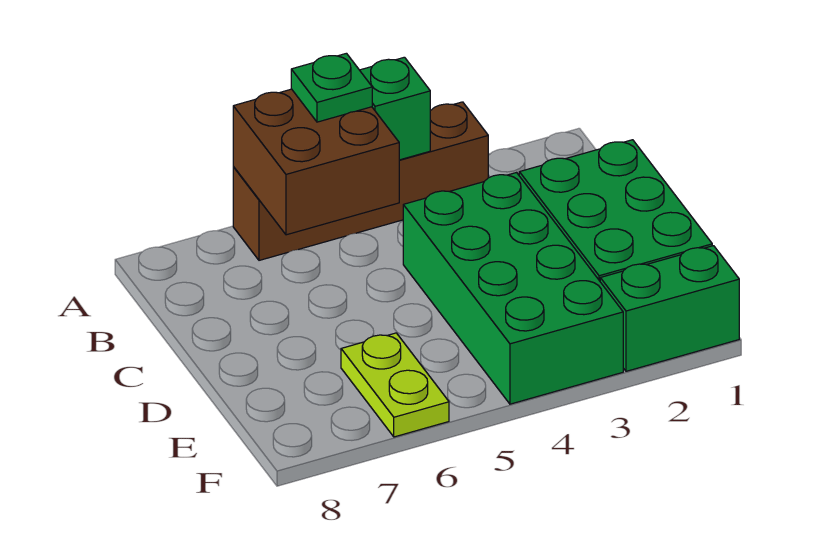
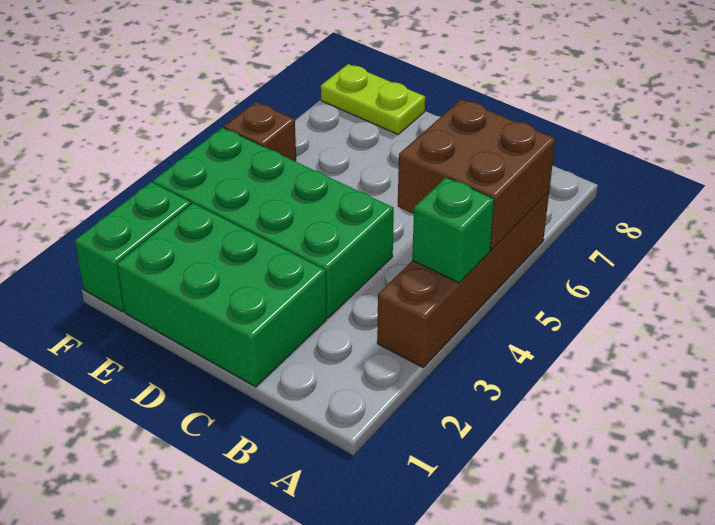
green 1x1 plate [291,53,372,122] -> none
lime 1x2 plate [341,333,449,437] -> lime 1x2 plate moved to [321,64,425,134]
none -> brown 1x1 brick [224,102,296,162]

